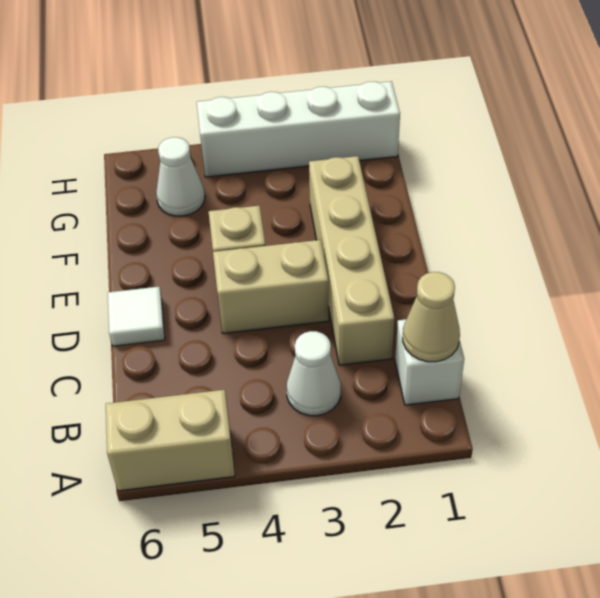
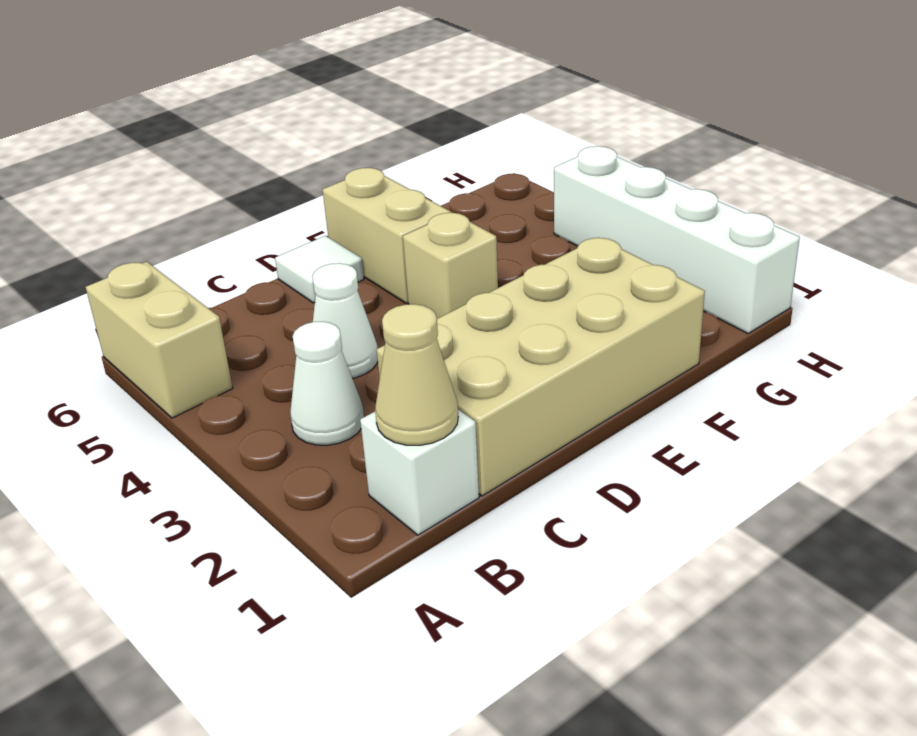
tan 1x4 brick [309,156,394,365] -> tan 2x4 brick [377,238,705,496]
tan 1x2 brick [213,240,329,333] -> tan 1x2 brick moved to [323,168,451,304]
white 1x1 cone [156,137,205,216] -> white 1x1 cone moved to [312,263,378,378]

